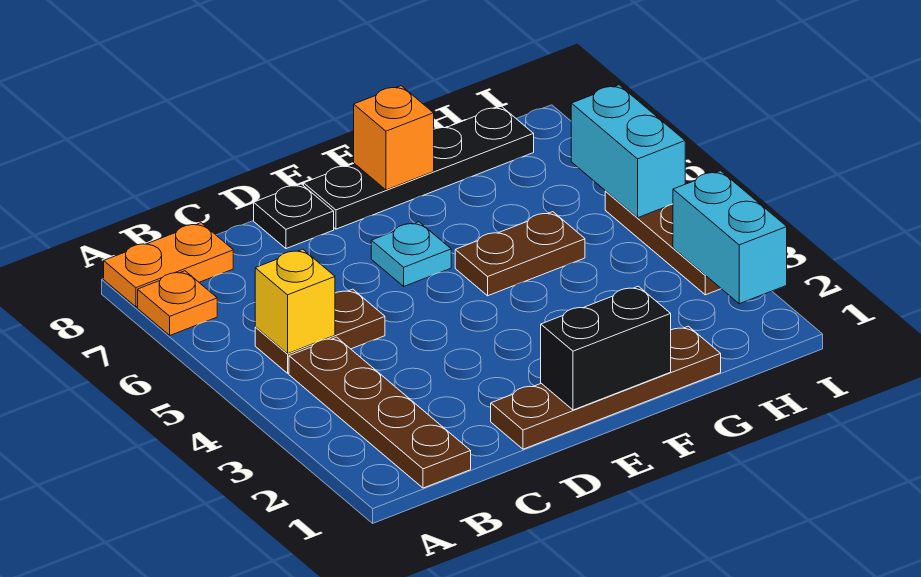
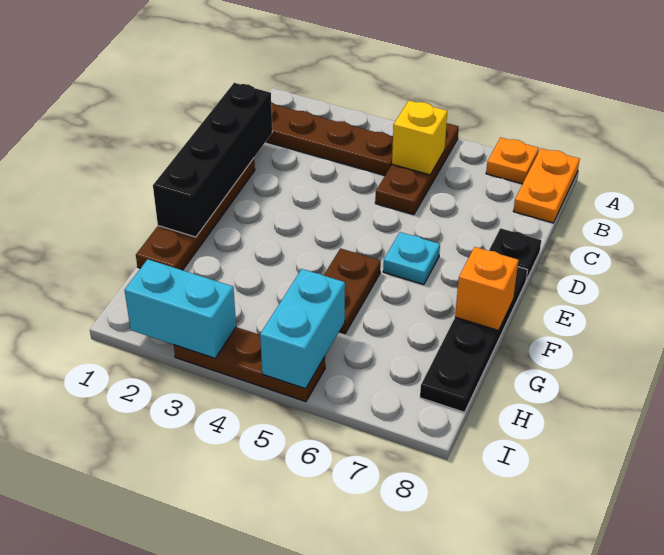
brown 1x2 plate [255,289,385,373] -> brown 1x3 plate [375,123,459,215]
black 1x2 brick [541,286,671,410] -> black 1x4 brick [153,83,272,237]
cyan 1x2 brick [571,85,685,218] -> cyan 1x2 brick turned to [260,269,345,389]

